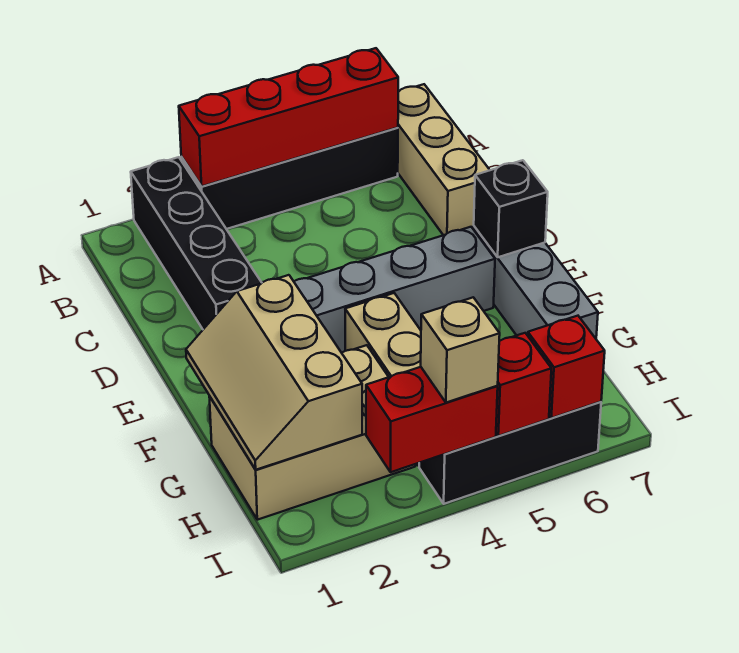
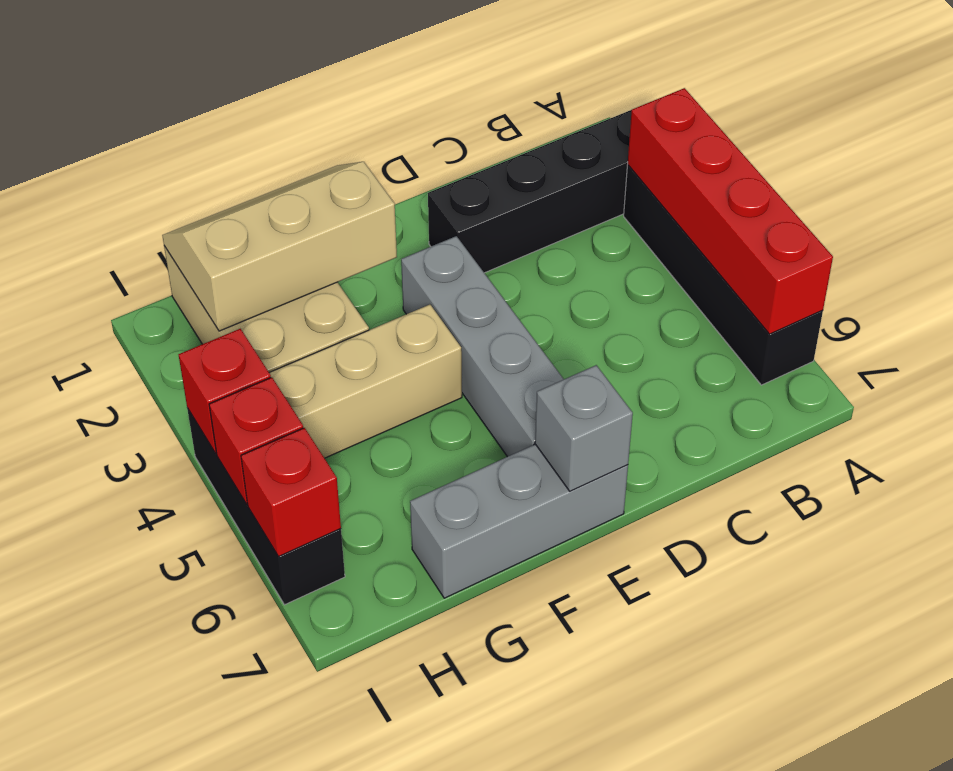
tan 1x3 brick [398,84,490,235] -> none
black 1x1 brick [474,160,548,257] -> grey 1x1 brick [535,365,633,491]
red 1x2 brick [366,367,498,472] -> red 1x1 brick [179,329,271,453]
tan 1x1 brick [421,297,500,403] -> none

